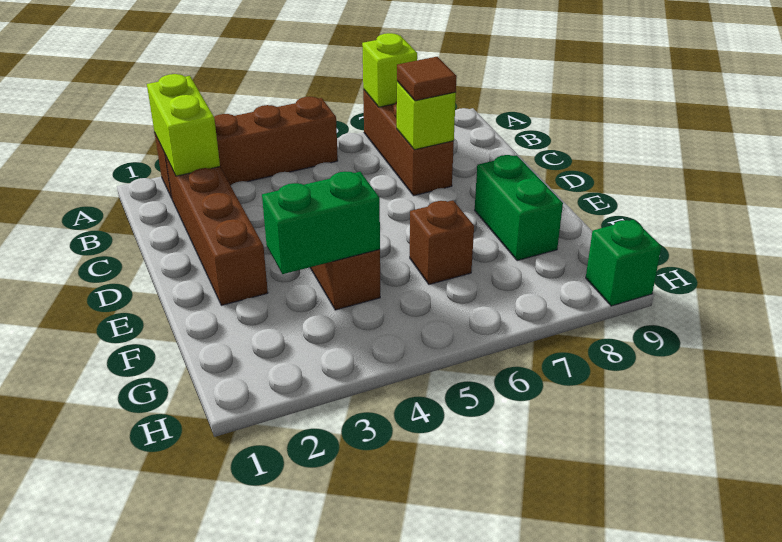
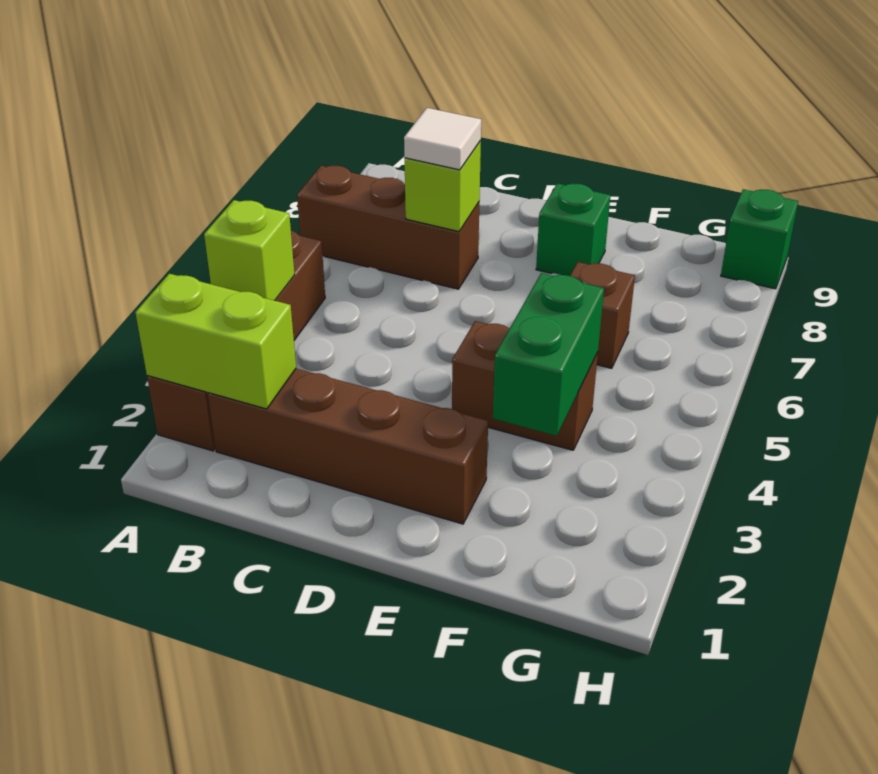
lime 1x1 brick [362,33,417,107] -> lime 1x1 brick moved to [204,200,295,301]
brown 1x1 tile [397,57,457,101] -> white 1x1 tile [404,108,481,170]
green 1x2 brick [475,155,563,261] -> green 1x1 brick [536,183,610,276]

